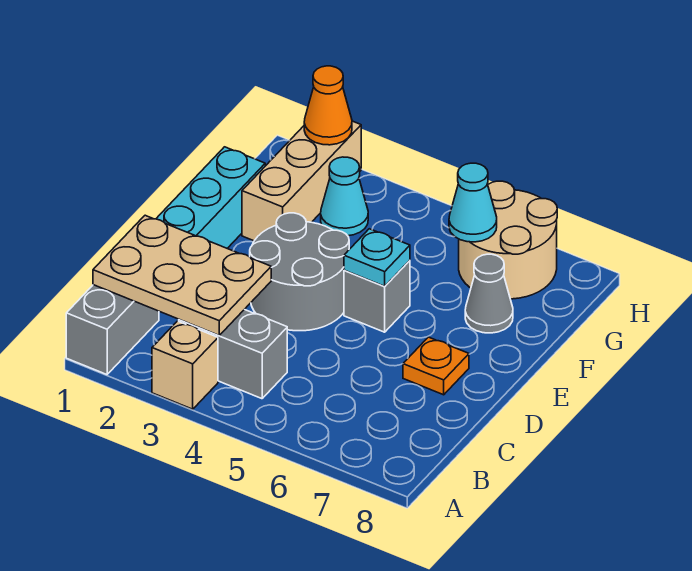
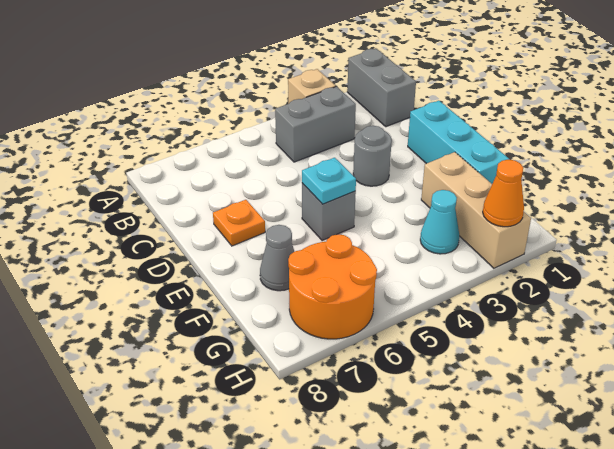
tan 2x3 plate [93,215,271,335] -> none
grey 2x2 round brick [250,213,349,331] -> grey 1x1 round brick [353,126,392,186]
tan 2x2 round brick [459,181,557,299] -> orange 2x2 round brick [288,234,377,339]
cyan 1x1 cone [449,163,497,242] -> none

